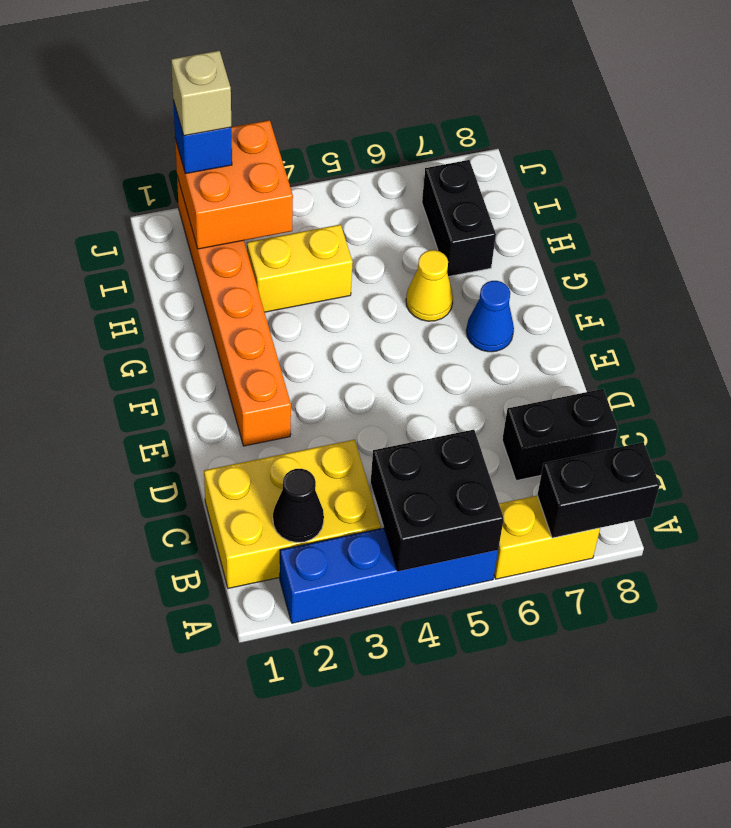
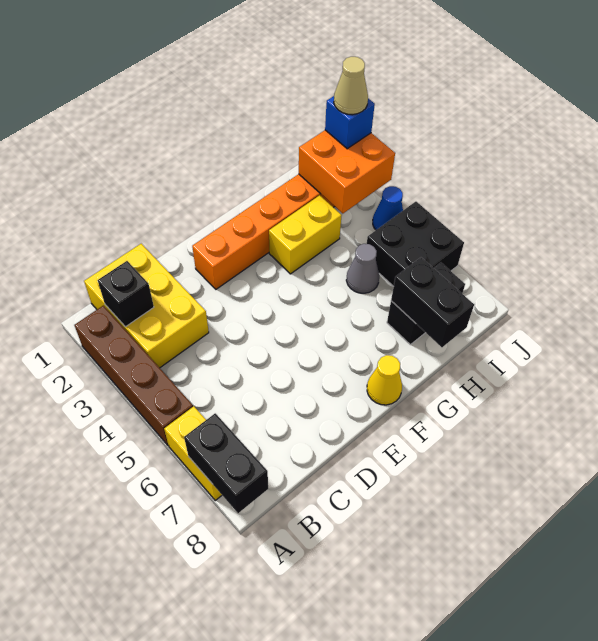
blue 1x4 brick [280,528,498,623] -> brown 1x4 brick [75,306,193,445]
black 2x2 brick [371,430,504,571] -> black 2x2 brick moved to [367,202,464,287]
black 1x1 cone [273,469,324,543] -> black 1x1 brick [98,261,154,327]
black 1x2 brick [502,389,618,481] -> black 1x2 brick moved to [391,258,474,347]
blue 1x1 cone [466,281,514,352] -> blue 1x1 cone moved to [373,186,403,230]
yellow 1x1 cone [406,250,453,321] -> yellow 1x1 cone moved to [367,355,402,405]
yellow 1x2 brick [247,224,353,312] -> yellow 1x2 brick turned to [269,195,342,274]
none -> grey 1x1 cone [346,244,379,293]
tan 1x1 brick [171,51,231,136] -> tan 1x1 cone [334,57,368,115]

